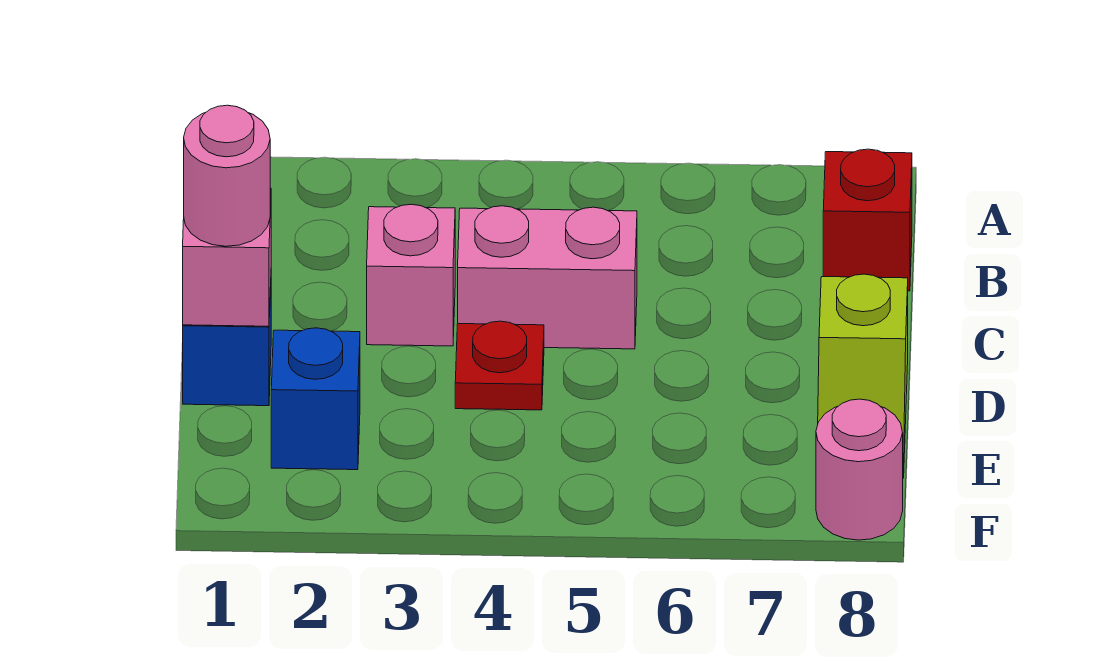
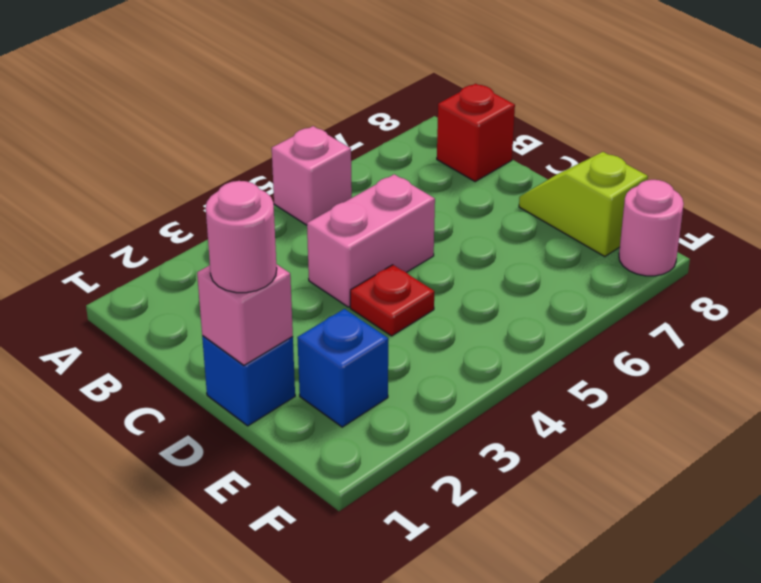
pink 1x1 brick [367,204,455,346] -> pink 1x1 brick moved to [272,126,352,225]
lime 1x2 slope [818,274,908,478] -> lime 1x2 slope turned to [519,152,648,257]

